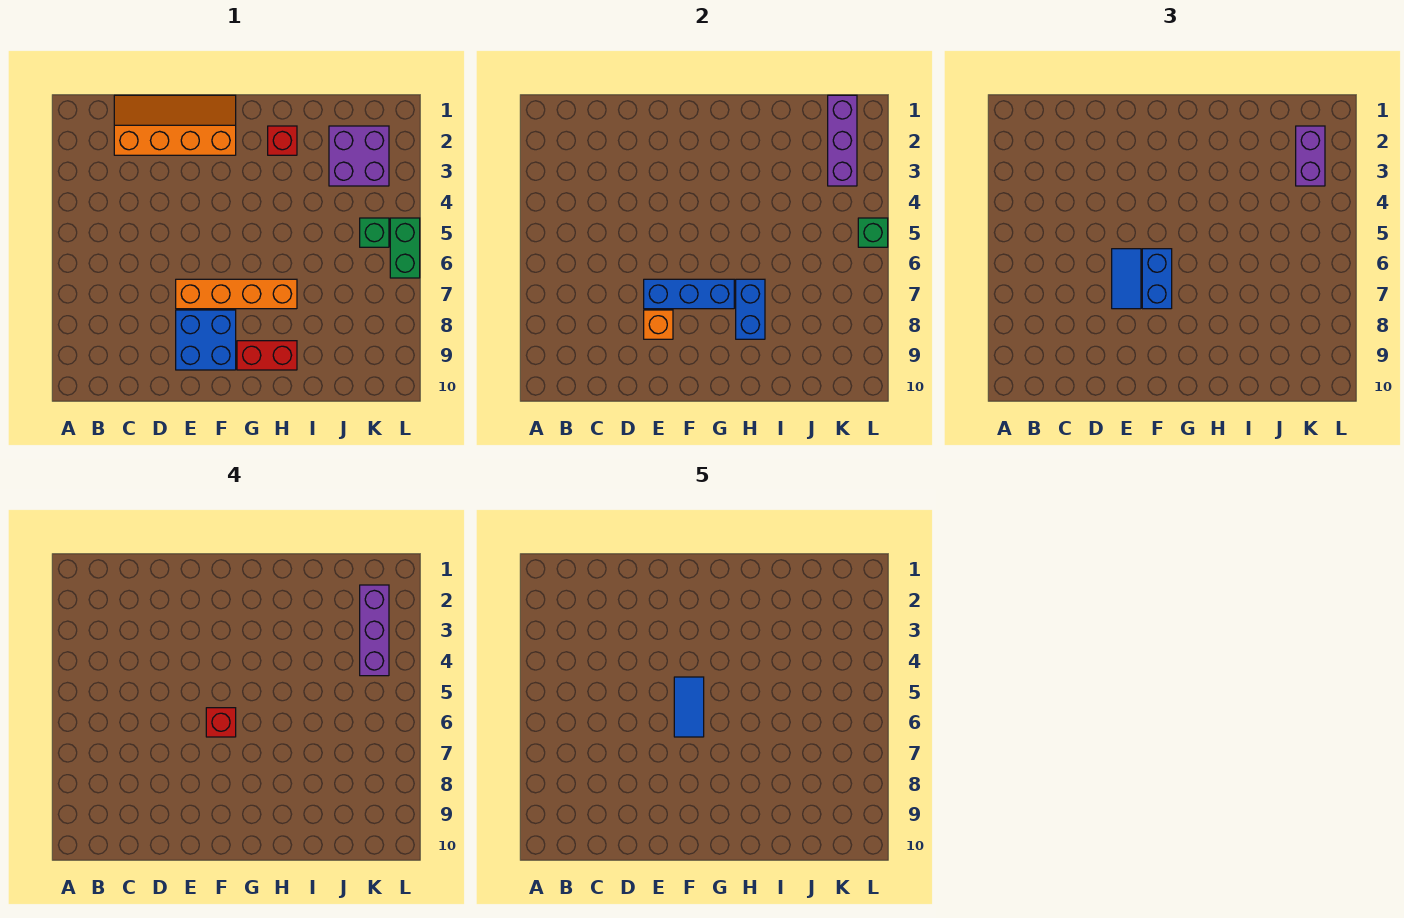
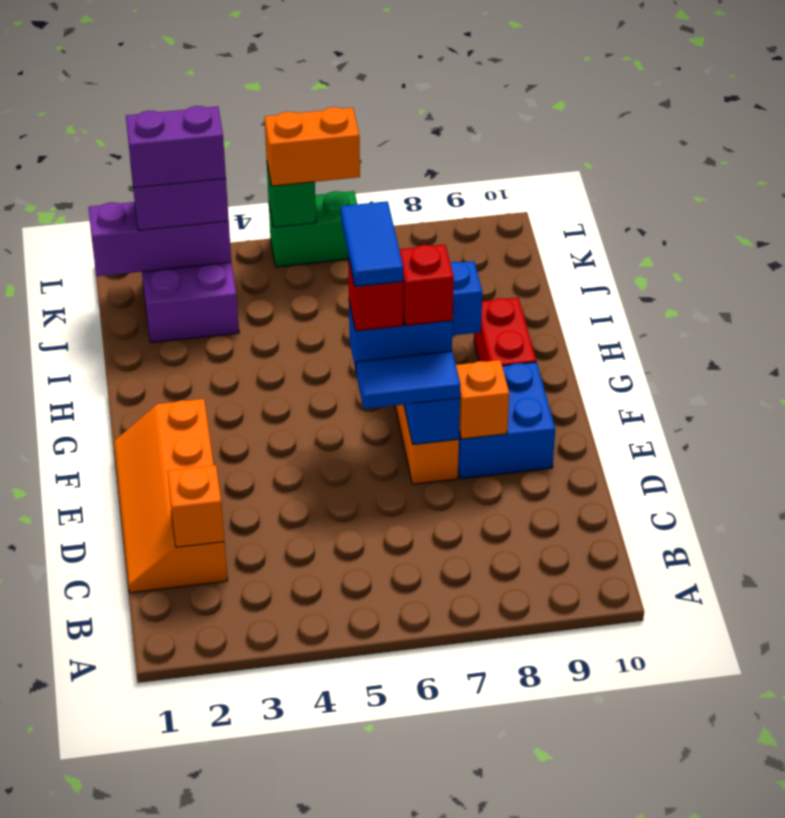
none -> orange 1x1 brick [167,465,224,547]
blue 1x2 tile [674,677,704,737] -> blue 1x2 tile turned to [341,201,403,287]
red 1x1 brick [268,126,297,155] -> red 1x1 brick moved to [399,244,454,326]
purple 1x3 brick [360,585,389,676] -> purple 1x2 brick [126,106,226,188]
green 1x1 brick [360,218,389,247] -> none
none -> orange 1x2 brick [264,107,360,186]

